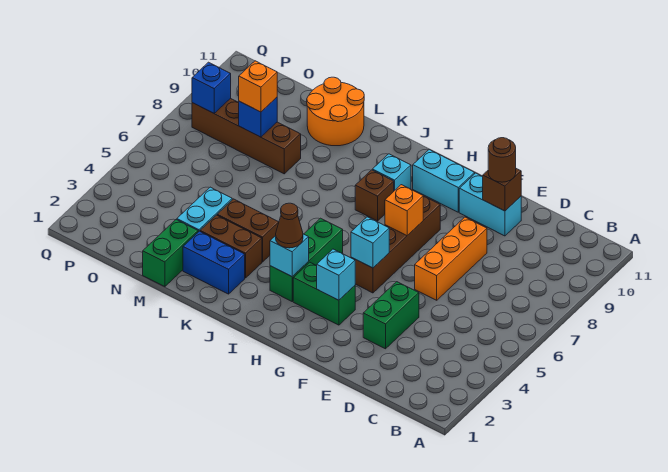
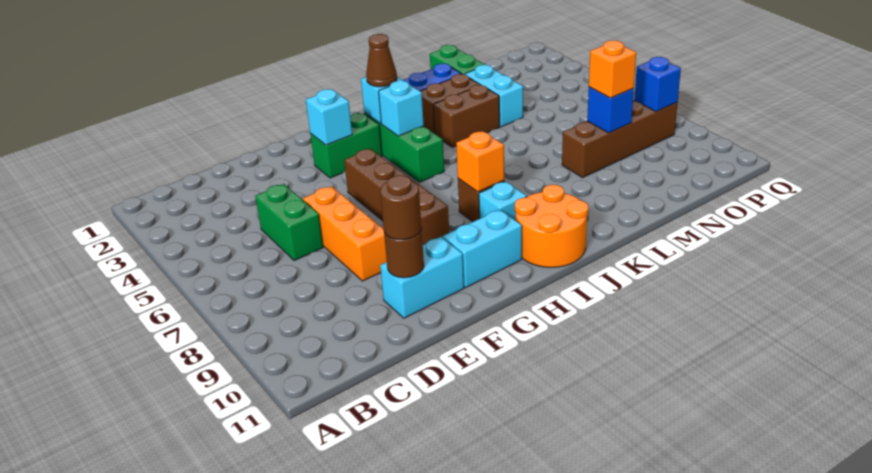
green 1x2 brick [363,282,419,349] -> green 1x2 brick moved to [255,184,323,261]
brown 1x1 brick [482,169,521,211] -> brown 1x1 round brick [384,229,424,278]
cyan 1x1 brick [351,217,389,268] -> cyan 1x1 brick moved to [379,81,424,136]
orange 1x1 brick [385,185,423,236] -> orange 1x1 brick moved to [456,132,504,192]
orange 2x2 round brick [307,77,364,146] -> orange 2x2 round brick moved to [515,185,588,267]

